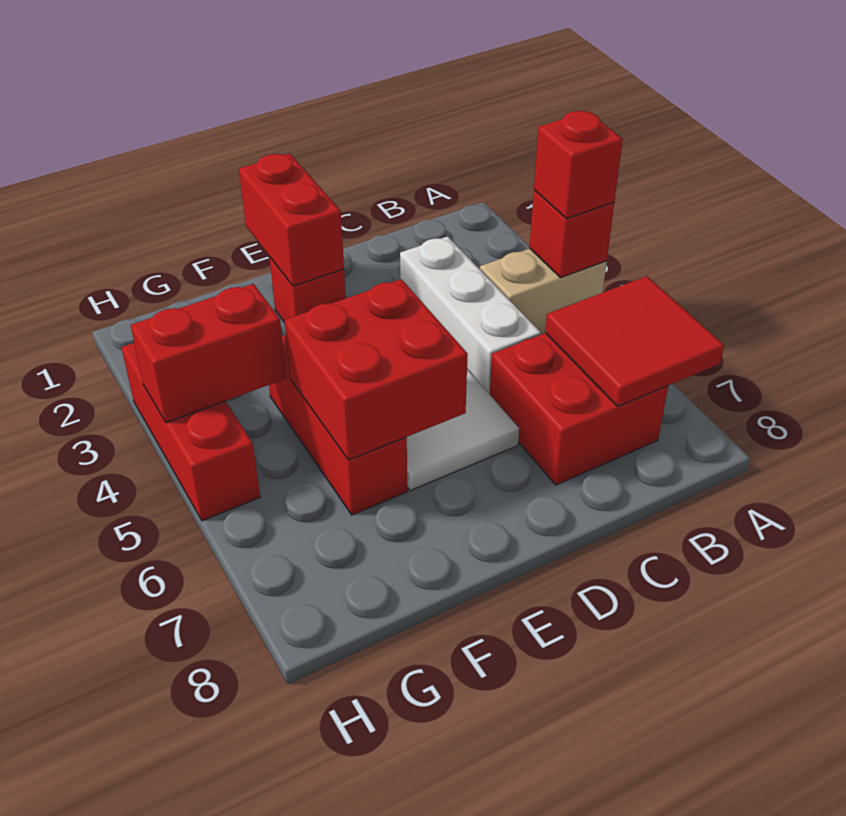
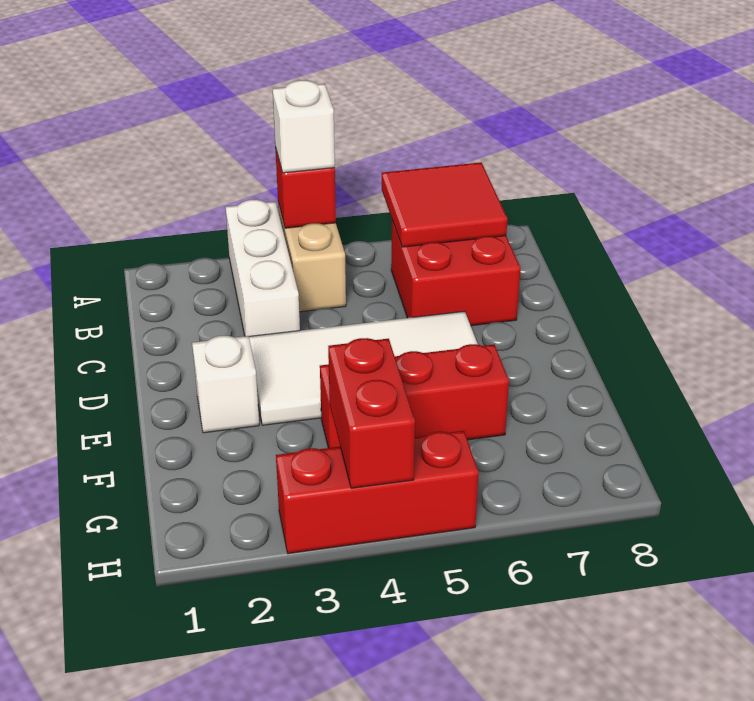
red 1x1 brick [534,111,623,219] -> white 1x1 brick [273,80,335,173]
white 1x3 brick [400,236,541,394] -> white 1x3 brick turned to [226,199,300,336]
red 1x2 brick [239,153,344,286] -> none
red 1x1 brick [269,257,346,322] -> white 1x1 brick [192,335,259,433]
red 2x2 brick [284,279,468,460] -> none

